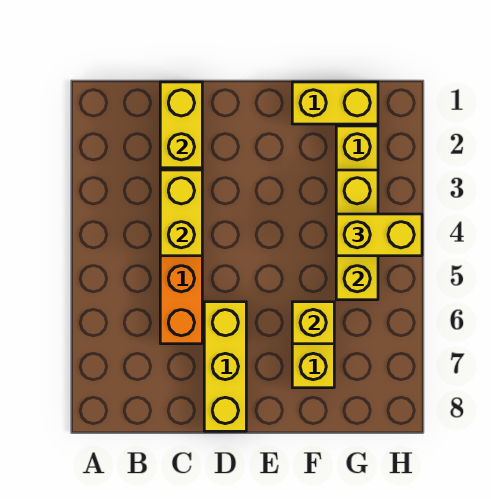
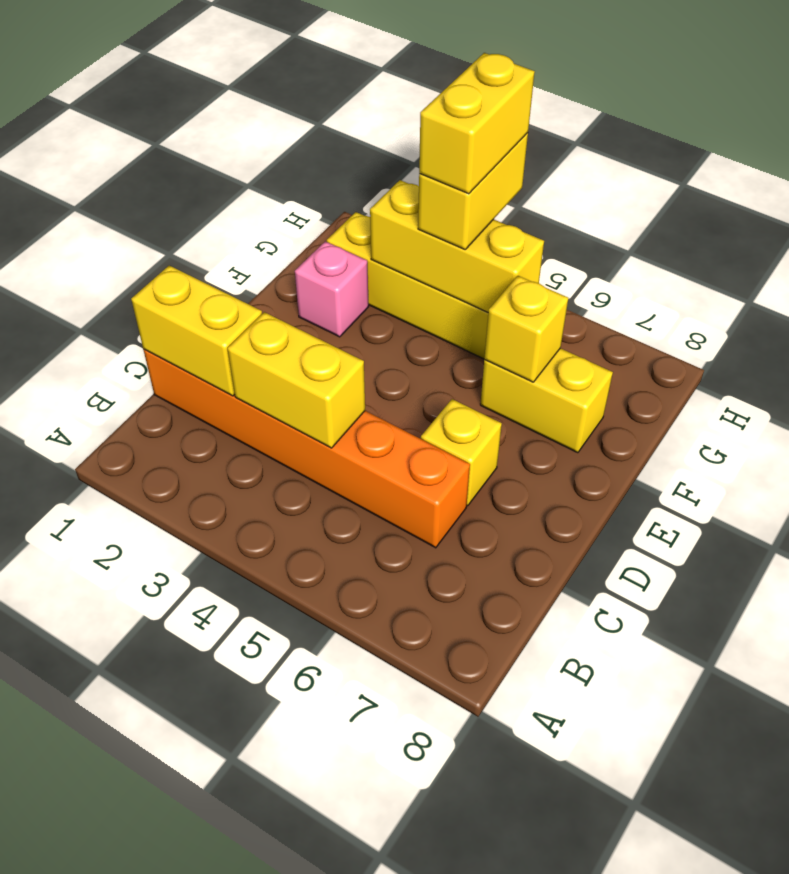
yellow 1x3 brick [204,302,246,431] -> yellow 1x1 brick [421,399,502,506]
yellow 1x2 brick [292,82,378,124] -> yellow 1x2 brick moved to [419,53,535,194]
none -> pink 1x1 brick [295,241,369,337]

